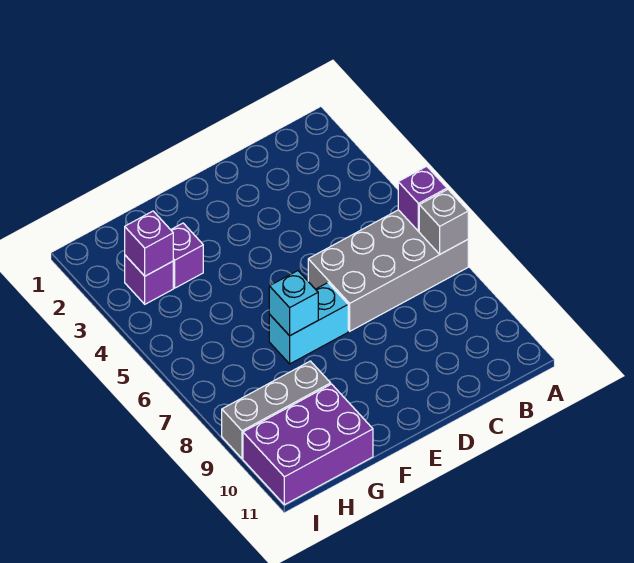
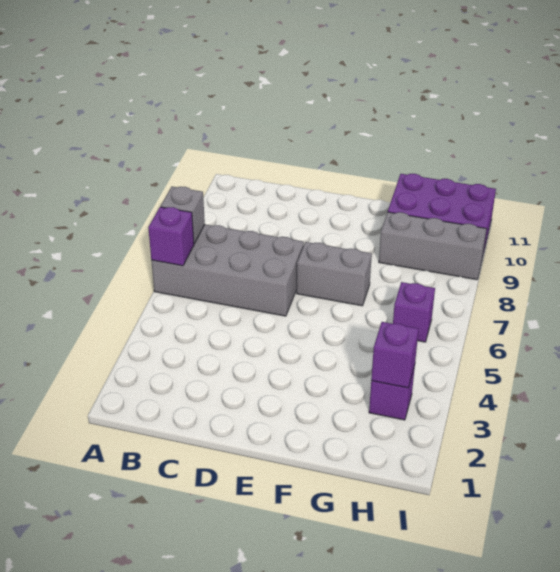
cyan 1x2 brick [269,283,348,364] -> grey 1x2 brick [297,242,372,306]
cyan 1x1 brick [269,271,318,336] -> none
purple 1x1 brick [171,223,203,288] -> purple 1x1 brick moved to [393,282,435,342]

